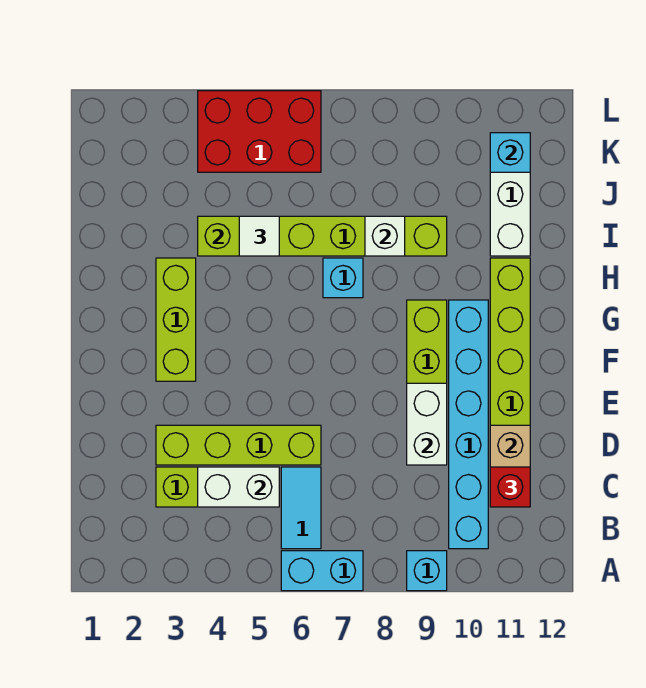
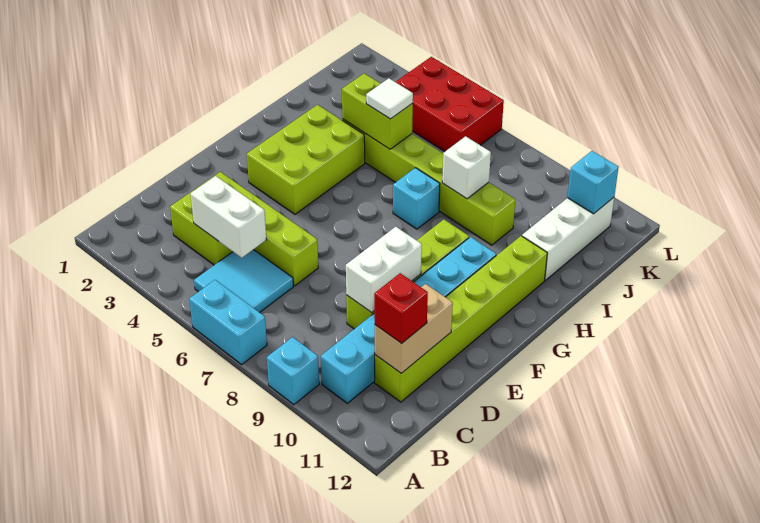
cyan 1x2 tile [281,467,321,549] -> cyan 2x2 tile [194,250,293,312]
lime 1x3 brick [156,258,196,381] -> lime 2x3 brick [247,105,365,214]

